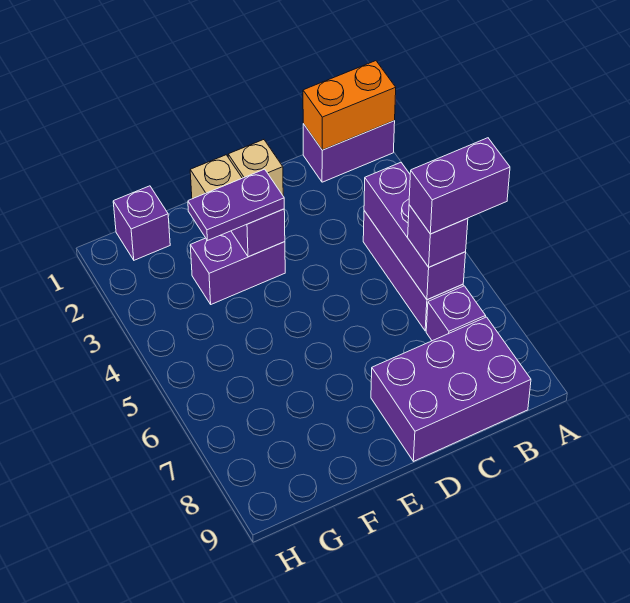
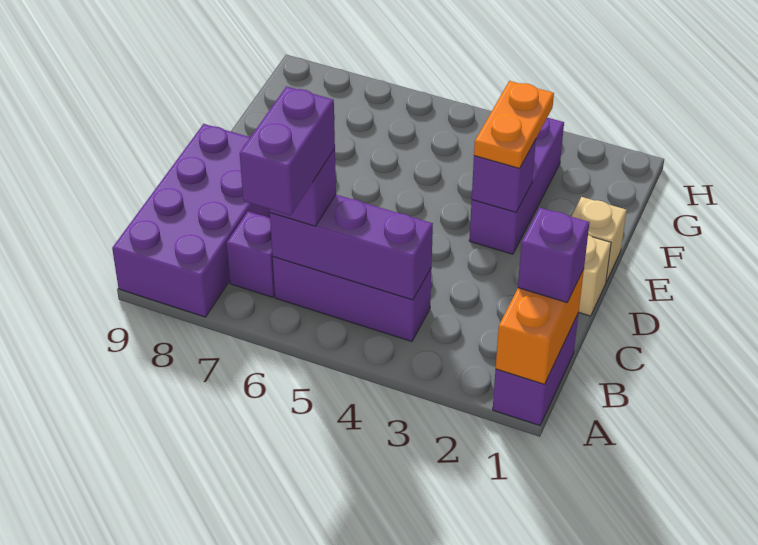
purple 2x3 brick [371,317,531,461] -> purple 2x4 brick [112,124,270,317]
purple 1x2 brick [190,231,285,304] -> purple 1x3 brick [469,118,564,254]
purple 1x2 plate [188,169,284,241] -> orange 1x2 plate [474,81,554,168]
purple 1x1 brick [113,186,170,260] -> purple 1x1 brick moved to [518,208,590,302]

